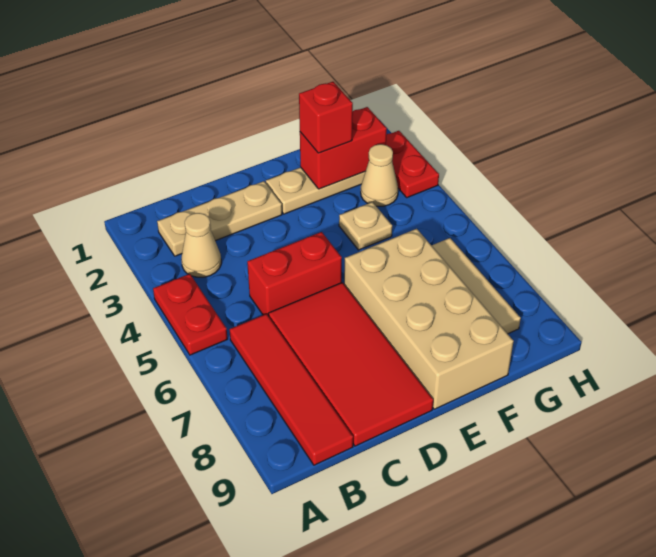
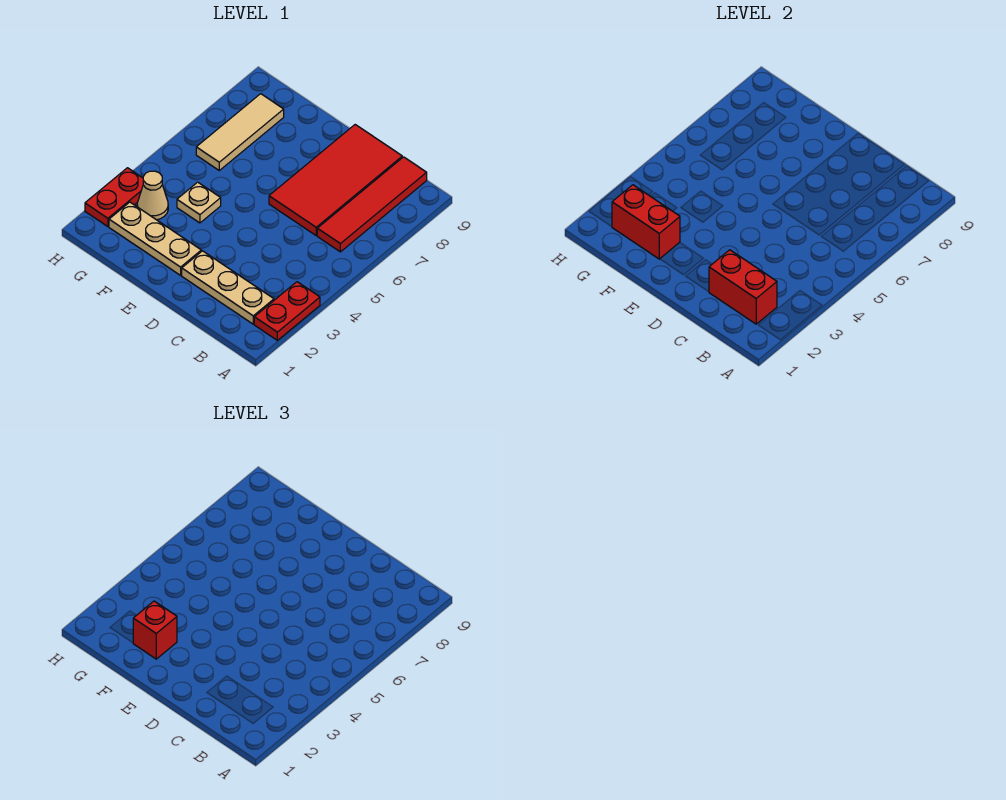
red 1x2 plate [153,274,228,355] -> red 1x2 plate moved to [254,282,320,340]
tan 1x1 cone [181,213,221,277] -> none
red 1x2 brick [247,232,342,316] -> red 1x2 brick moved to [709,250,777,324]
tan 2x4 brick [344,229,514,409] -> none

